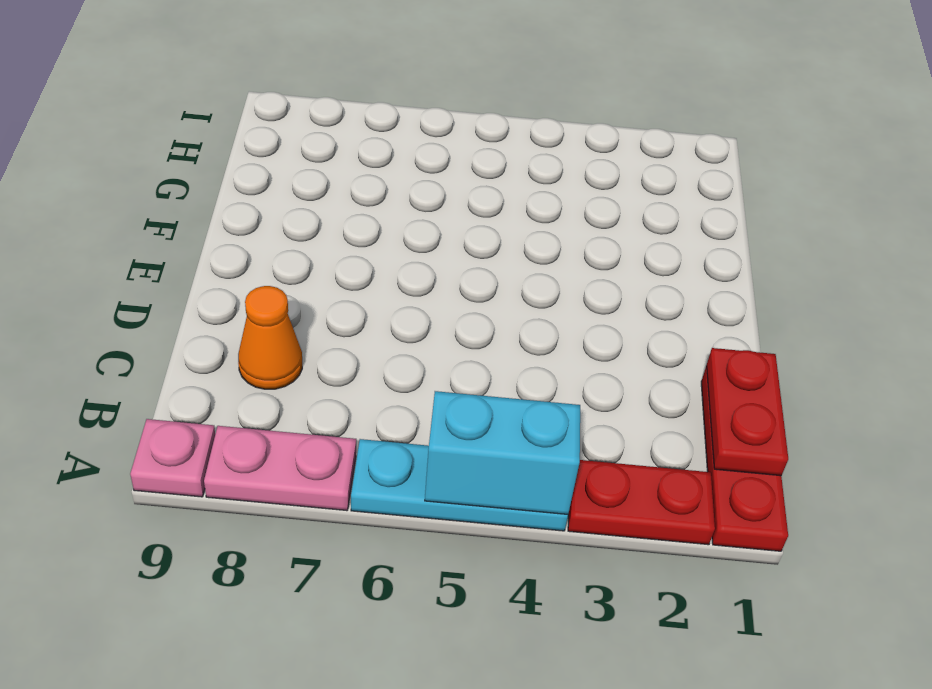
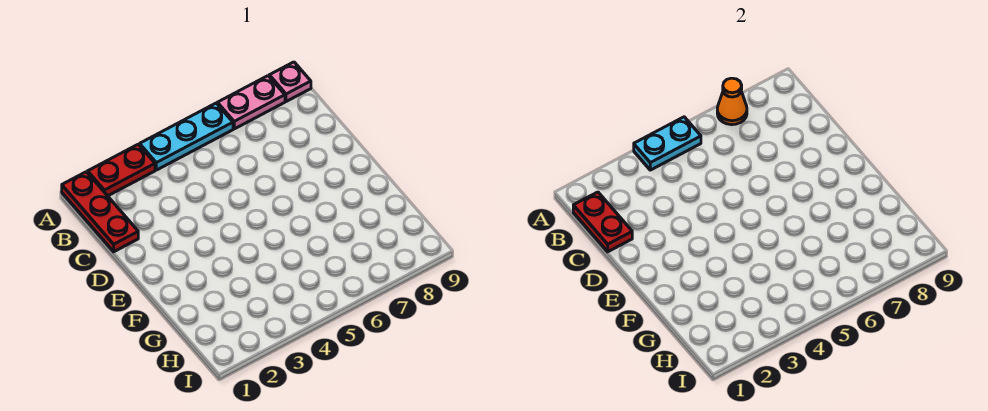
cyan 1x2 brick [425,391,580,514] -> cyan 1x2 plate [634,117,701,170]
orange 1x1 cone [238,286,302,389] -> orange 1x1 cone moved to [717,78,747,125]

